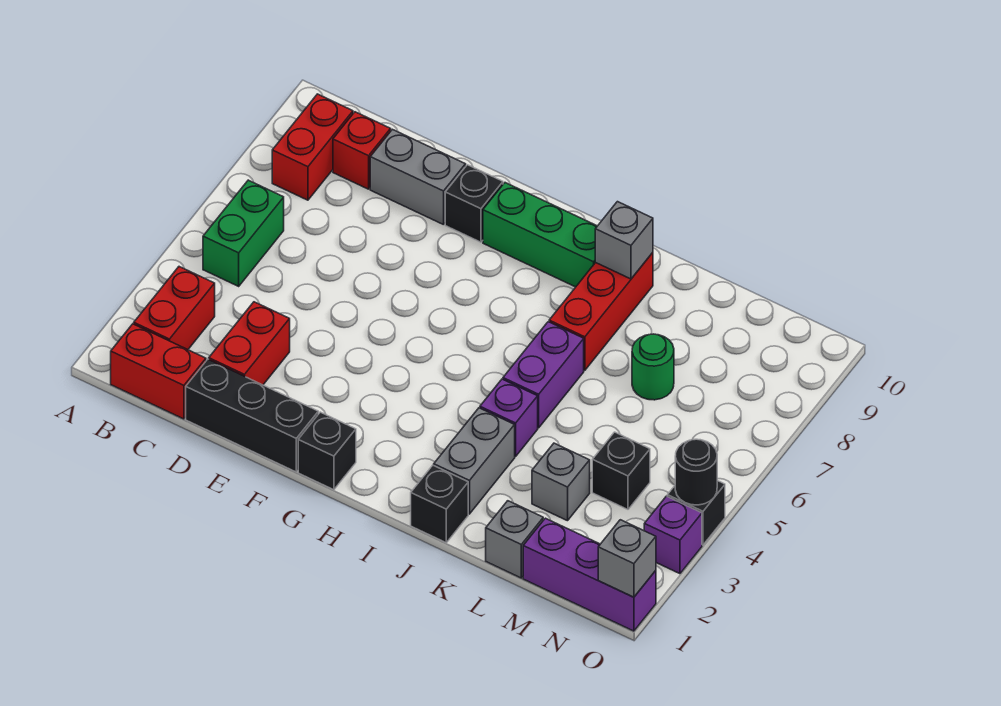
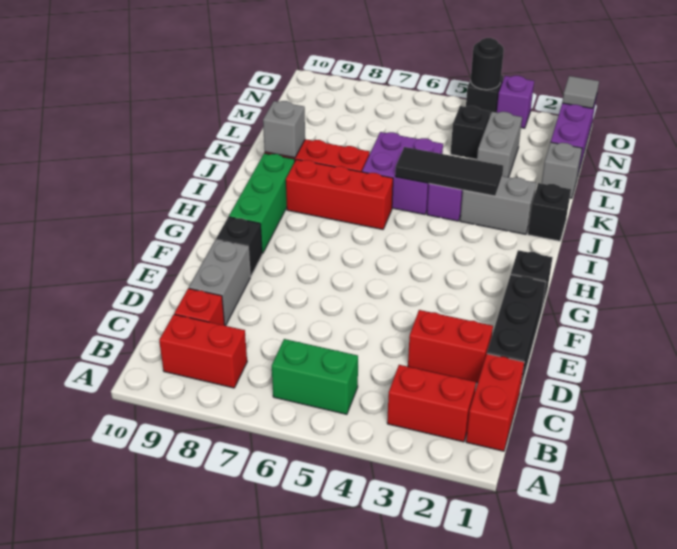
none -> red 1x3 brick [286,159,393,229]
none -> black 1x3 tile [395,147,503,196]
purple 1x2 brick [503,322,584,428] -> purple 2x2 brick [362,132,443,215]
grey 1x1 brick [532,443,590,521] -> grey 1x2 brick [477,112,522,177]
green 1x1 round brick [632,334,674,400] -> none
grey 1x1 brick [598,520,656,597] -> grey 1x1 tile [562,76,599,108]

